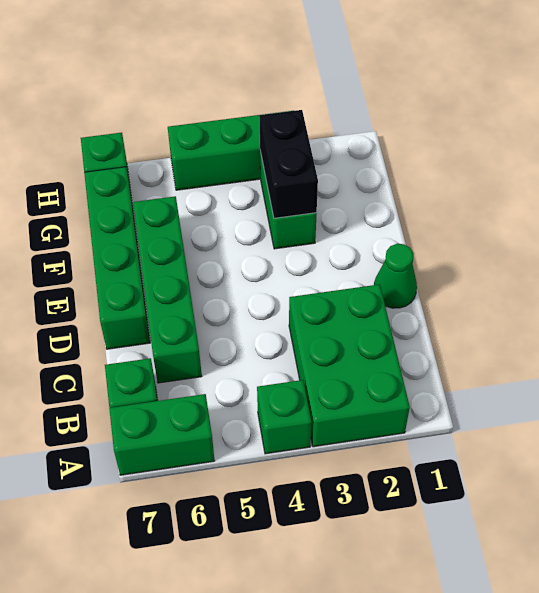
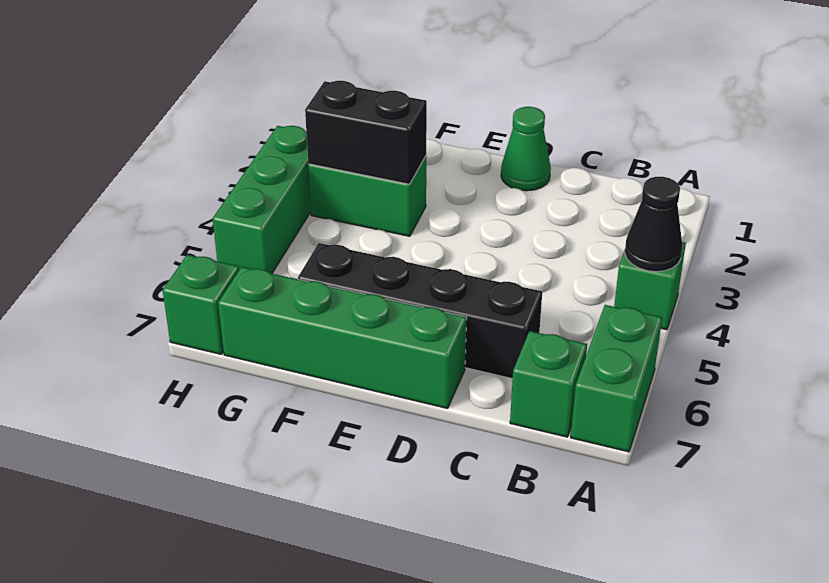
green 2x3 brick [289,284,410,447] -> none
none -> black 1x1 cone [625,177,682,272]
green 1x4 brick [133,196,202,383] -> black 1x4 brick [298,243,542,379]

